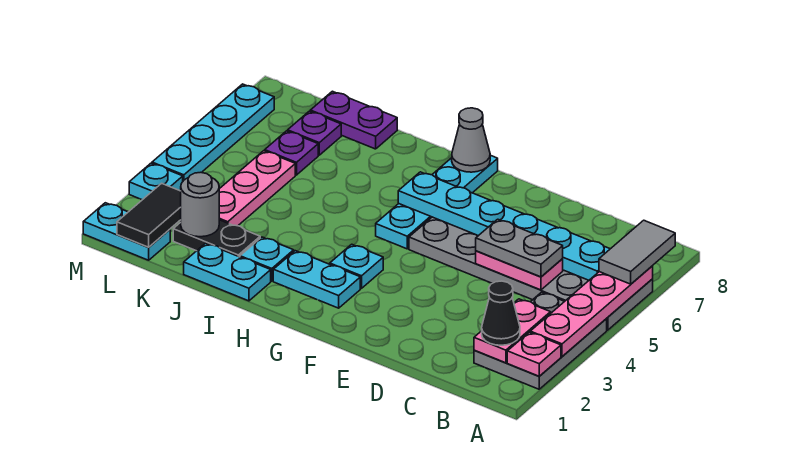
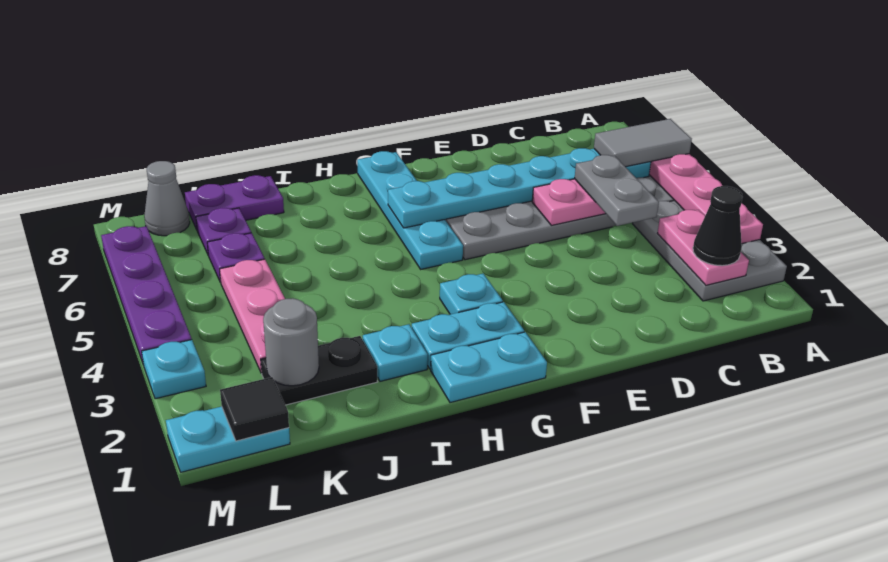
pink 1x1 plate [507,332,561,376] -> none
grey 1x2 tile [599,220,675,284] -> grey 1x2 tile turned to [594,119,692,167]
grey 1x2 plate [476,219,563,277] -> grey 1x2 plate turned to [575,155,659,226]
grey 1x1 cone [452,108,490,172] -> grey 1x1 cone moved to [144,161,190,236]
cyan 1x2 plate [184,243,271,301] -> cyan 1x2 plate moved to [431,332,547,403]
black 1x2 tile [117,183,181,247] -> black 1x1 tile [220,377,289,441]
cyan 1x4 plate [152,84,274,181] -> purple 1x4 plate [101,226,192,365]

